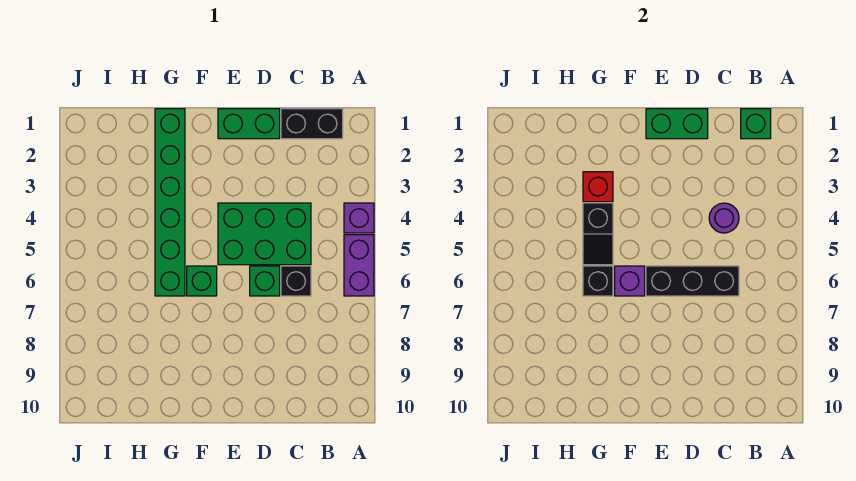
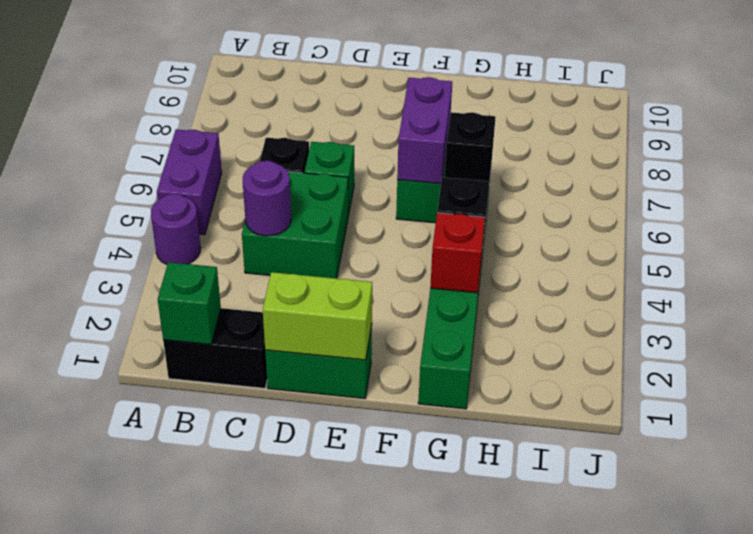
purple 1x1 brick [344,203,374,233] -> purple 1x1 round brick [151,194,201,264]
green 2x3 brick [218,203,311,265] -> green 2x2 brick [242,172,348,278]
black 1x3 brick [646,266,739,296] -> none
green 1x2 brick [646,109,708,139] -> lime 1x2 brick [263,272,372,360]
purple 1x1 brick [615,266,645,296] -> purple 1x2 brick [397,77,452,184]

